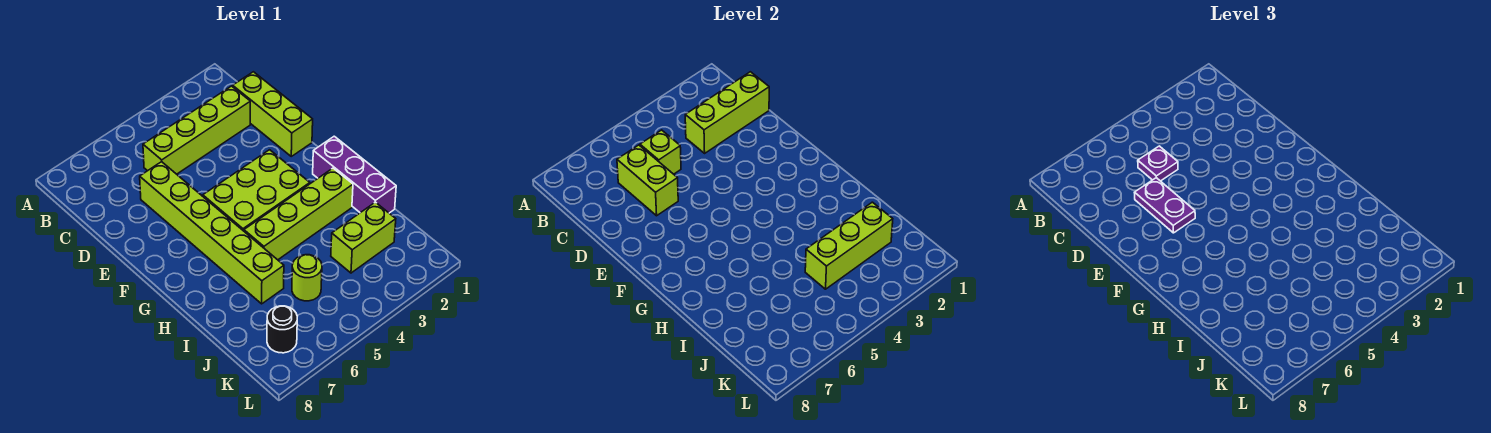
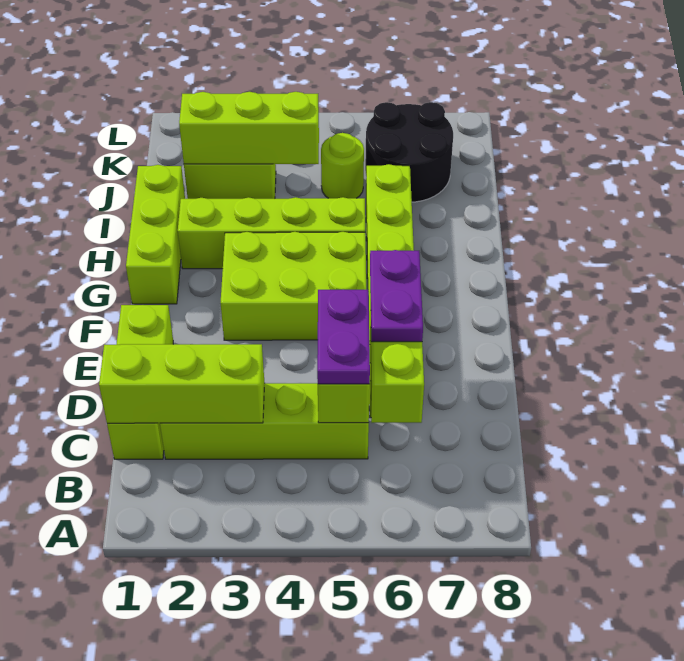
purple 1x1 plate [1138,146,1178,181] -> purple 1x2 plate [317,289,370,384]
purple 1x3 brick [313,136,396,213] -> lime 1x3 brick [126,165,185,304]
black 1x1 round brick [267,306,297,353] -> black 2x2 round brick [365,102,453,202]

